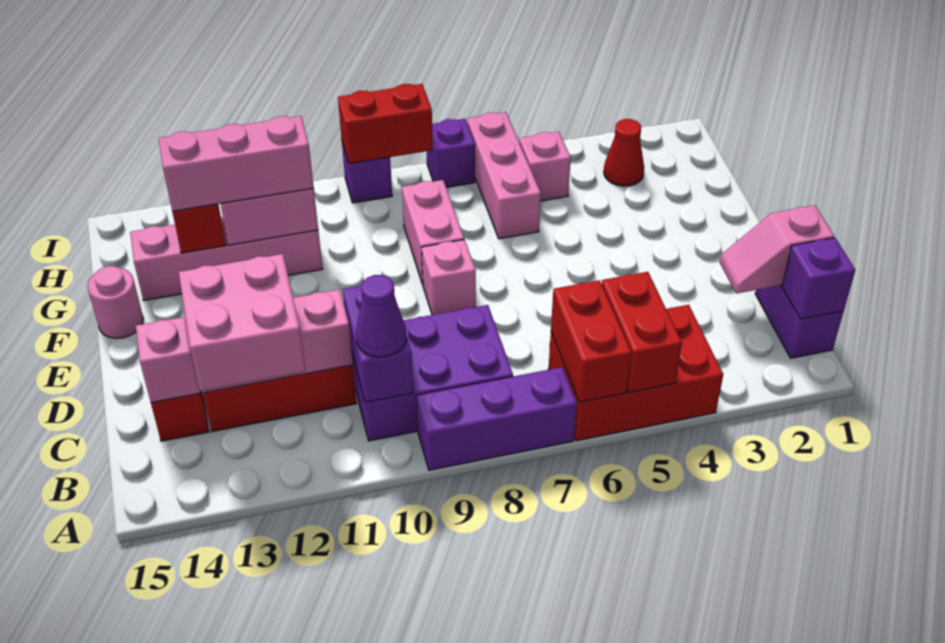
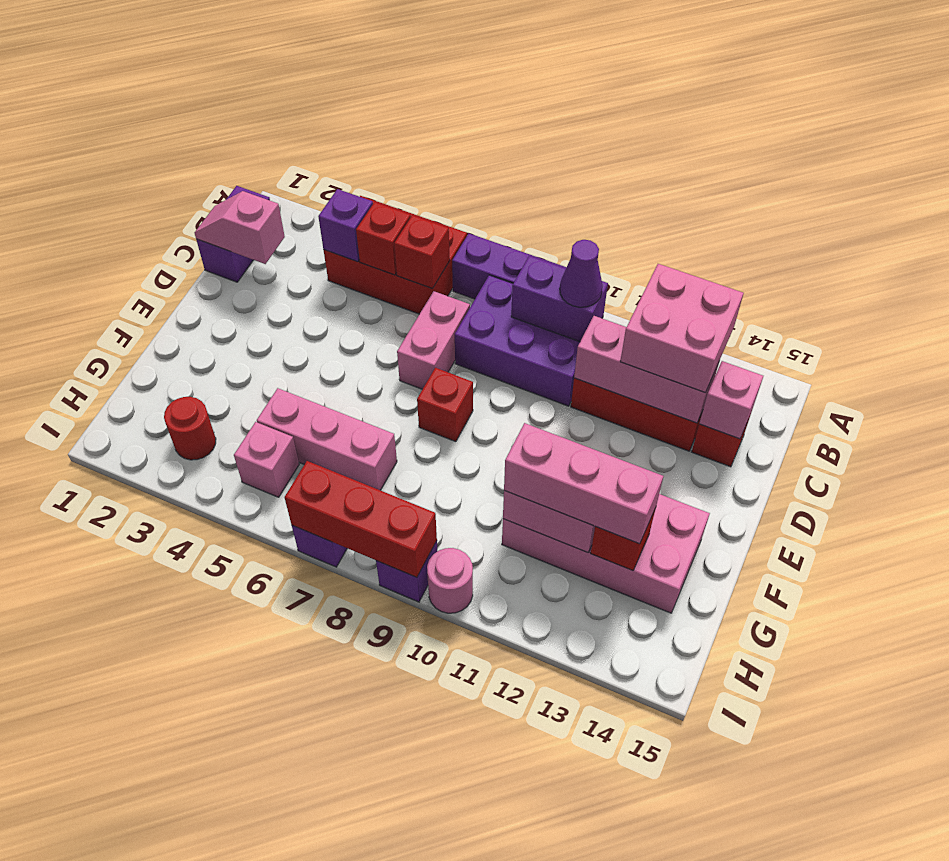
red 1x2 brick [602,272,682,392] -> red 1x1 brick [356,202,411,275]
red 1x2 brick [551,280,632,402] -> red 1x1 brick [394,215,450,289]
purple 1x1 brick [782,238,855,319] -> purple 1x1 brick moved to [318,189,373,262]
purple 1x2 brick [342,286,413,402] -> purple 1x2 brick turned to [511,256,608,342]
pink 1x2 slope [719,205,834,294] -> pink 1x2 slope turned to [195,191,285,264]
pink 1x1 brick [422,240,476,315] -> red 1x1 brick [417,368,473,442]
pink 1x2 brick [402,180,464,284] -> pink 1x2 brick moved to [397,291,470,389]
pink 1x1 round brick [87,266,143,338] -> pink 1x1 round brick moved to [427,548,473,613]
pink 1x3 brick [467,112,541,239] -> pink 1x3 brick turned to [257,388,397,490]
pink 1x4 brick [130,216,323,300] -> pink 2x4 brick [502,494,710,613]
red 1x1 cone [604,119,644,186] -> red 1x1 round brick [164,397,216,460]
red 1x2 brick [338,84,433,164] -> red 1x3 brick [284,461,437,577]

